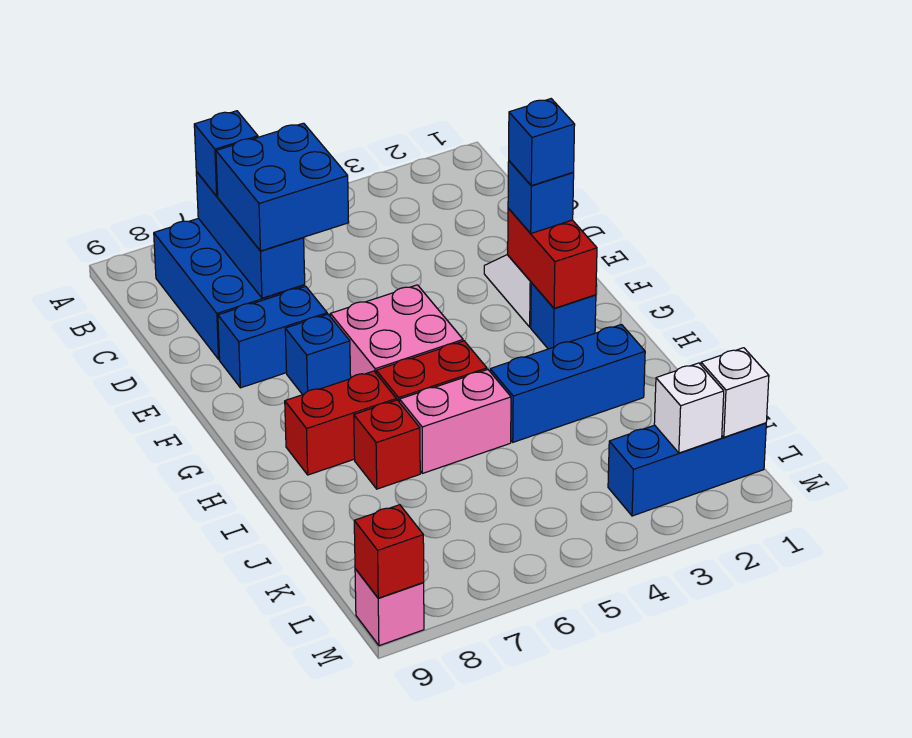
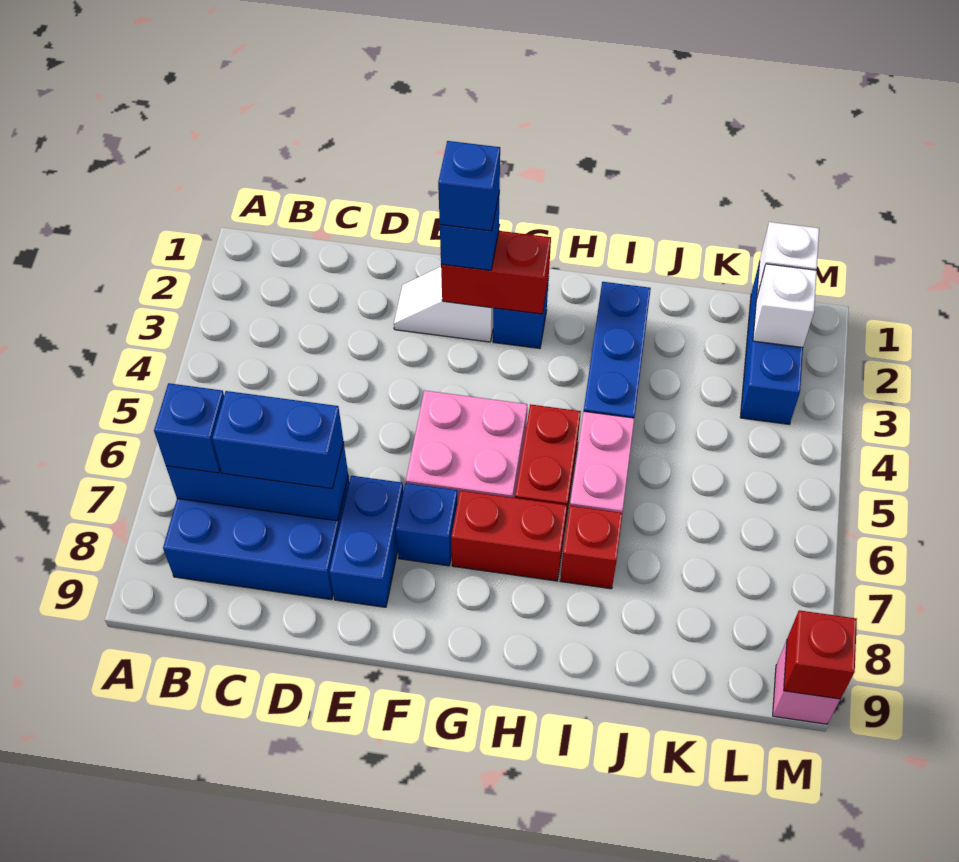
blue 2x2 brick [216,123,349,251] -> blue 1x2 brick [212,391,344,489]
red 1x2 brick [285,371,396,475] -> red 1x2 brick turned to [451,491,567,581]

